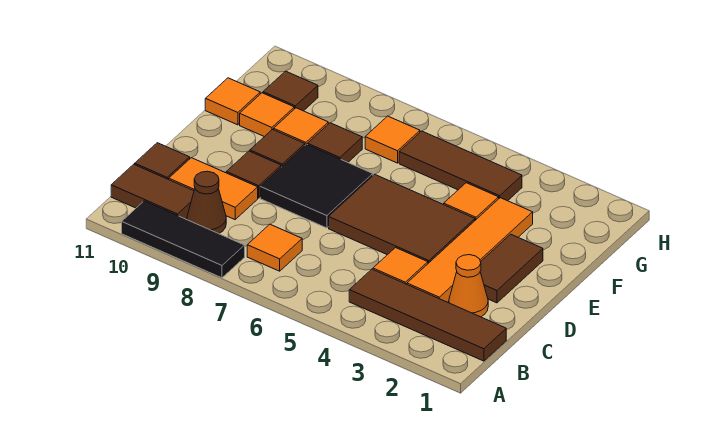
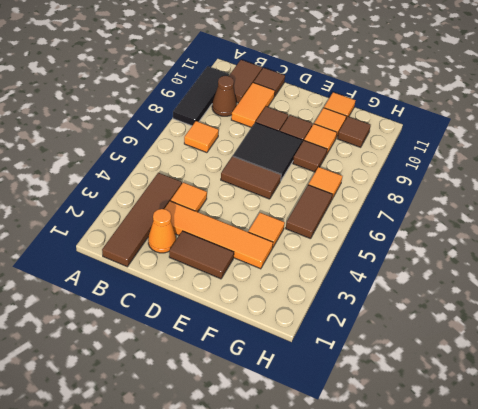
brown 2x3 tile [329,174,475,263] -> brown 1x2 tile [221,156,281,199]
brown 1x3 tile [399,131,522,201] -> brown 1x2 tile [286,185,333,239]

